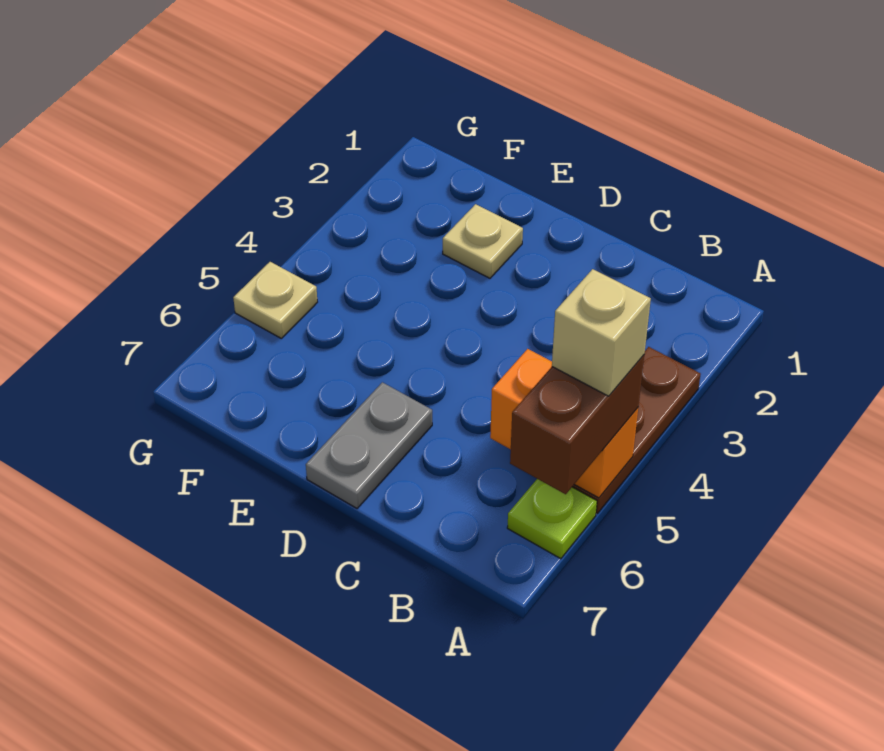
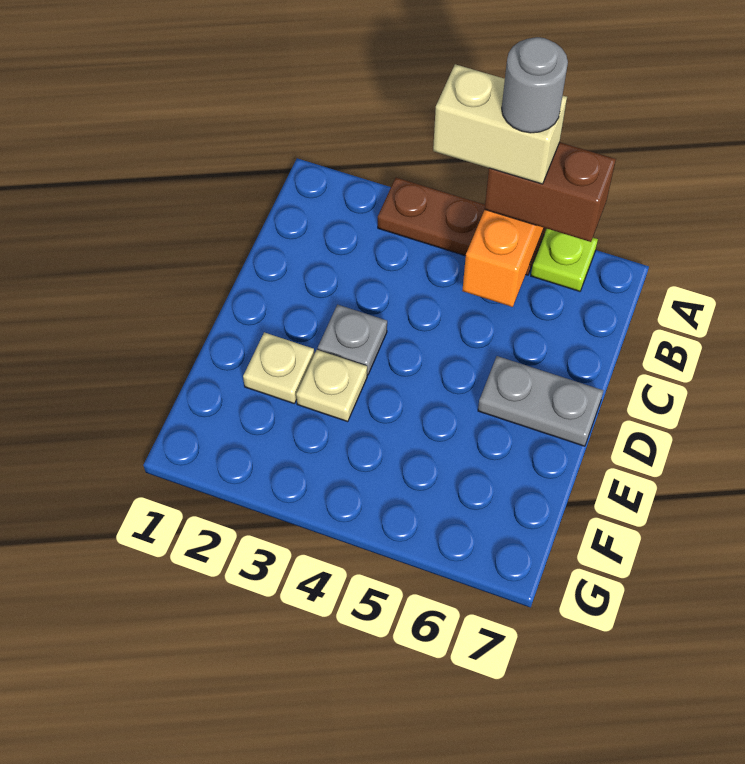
tan 1x1 brick [552,269,651,396] -> tan 1x2 brick [433,64,567,184]
none -> grey 1x1 round brick [502,37,568,133]
none -> grey 1x1 plate [318,305,387,375]
tan 1x1 plate [233,262,317,338] -> tan 1x1 plate moved to [296,350,367,422]

